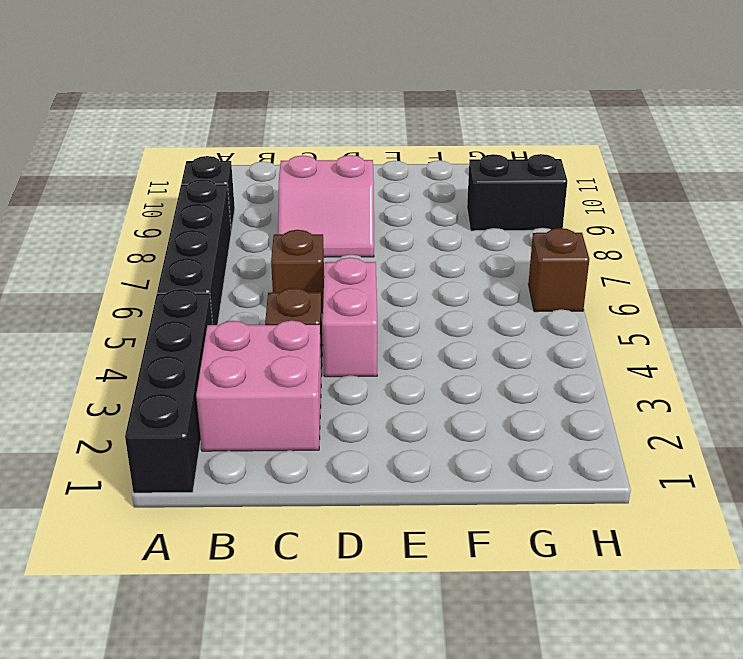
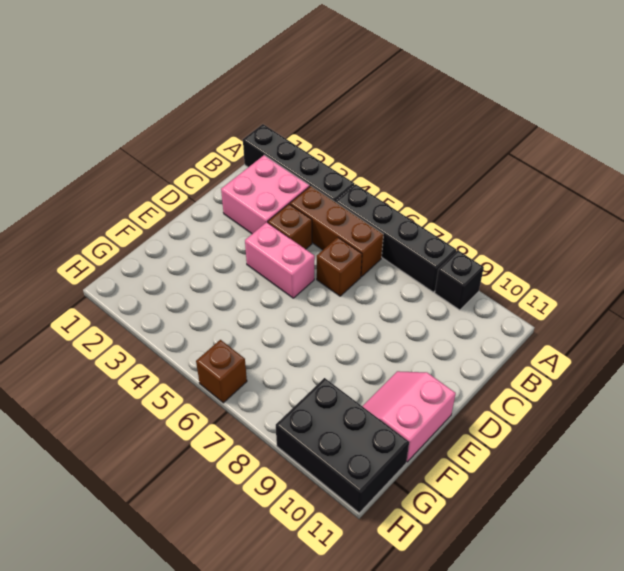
none -> brown 1x3 brick [290,186,383,277]
pink 2x2 slope [278,155,374,257] -> pink 2x2 slope moved to [363,371,456,462]
black 1x2 brick [467,154,567,231] -> black 2x3 brick [276,378,409,513]

